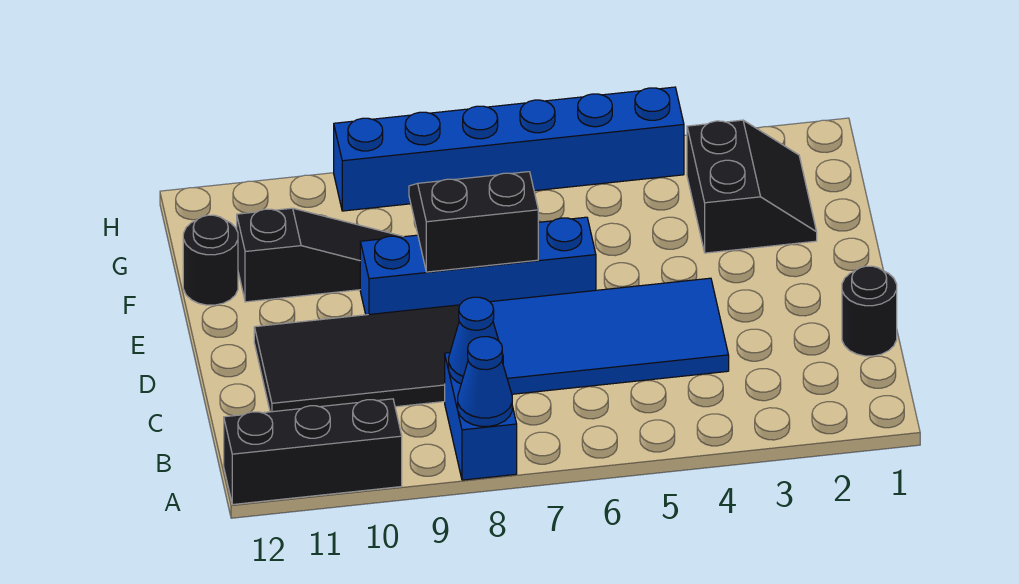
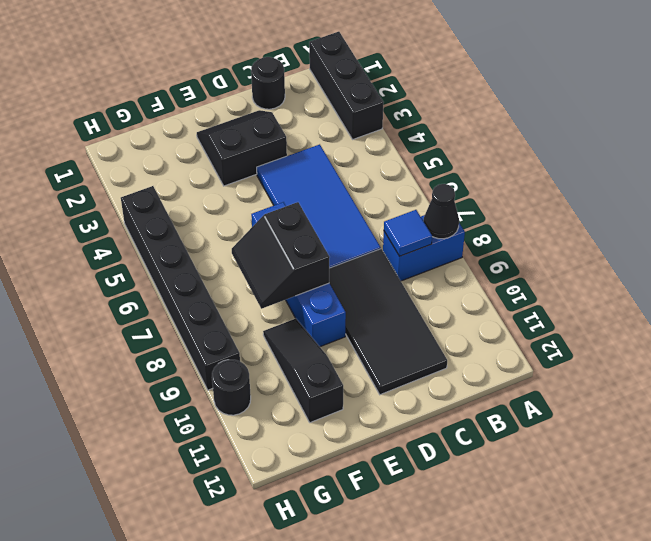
blue 1x1 cone [458,337,512,426] -> black 1x1 cone [424,184,459,239]
black 1x3 brick [224,399,402,504] -> black 1x3 brick moved to [309,32,384,140]
blue 1x1 cone [449,297,503,384] -> blue 1x1 tile [384,210,432,256]
black 2x2 slope [687,120,817,253] -> black 2x2 slope moved to [197,110,287,186]
black 1x1 round brick [183,215,238,305] -> black 1x1 round brick moved to [212,360,251,415]
blue 1x6 brick [334,87,684,211] -> black 1x6 brick [121,186,240,390]

